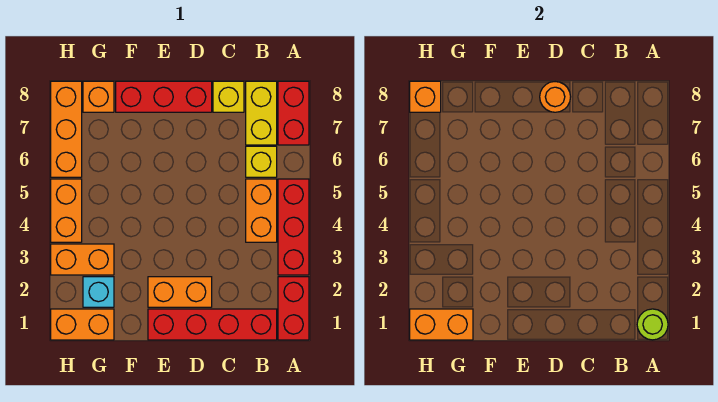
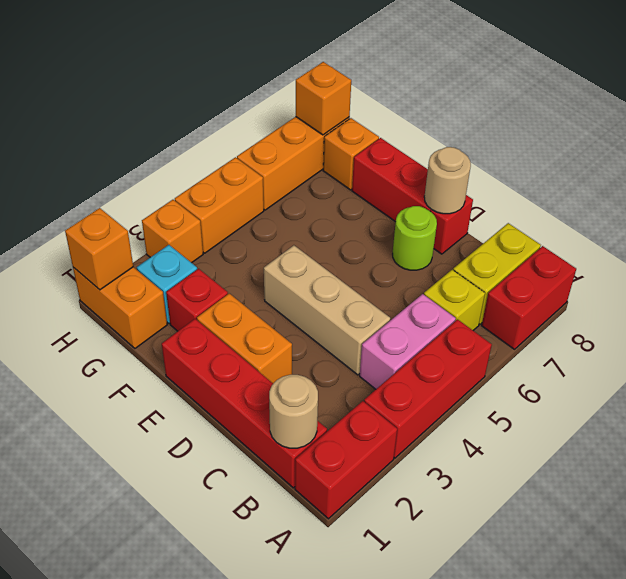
lime 1x1 round brick [637,309,668,340] -> lime 1x1 round brick moved to [393,206,437,270]
none -> tan 1x1 round brick [269,375,318,448]
orange 1x2 brick [246,179,277,242] -> pink 1x2 brick [360,294,456,389]
none -> tan 1x3 brick [264,245,390,375]
yellow 1x1 brick [213,81,244,112] -> none
orange 1x1 round brick [540,82,571,112] -> tan 1x1 round brick [424,147,471,214]
none -> red 1x1 brick [166,269,228,331]
orange 1x2 brick [410,309,473,340] -> orange 1x1 brick [65,208,133,290]
orange 1x2 brick [51,244,114,275] -> orange 1x1 brick [142,200,203,263]

